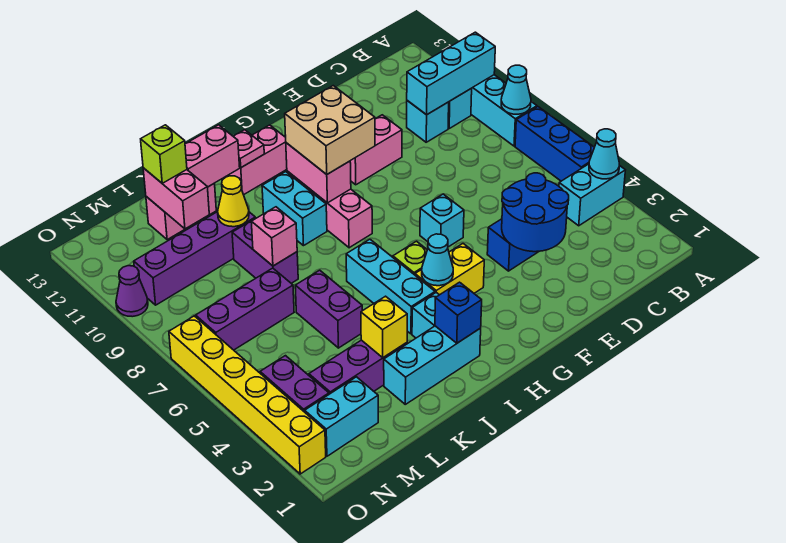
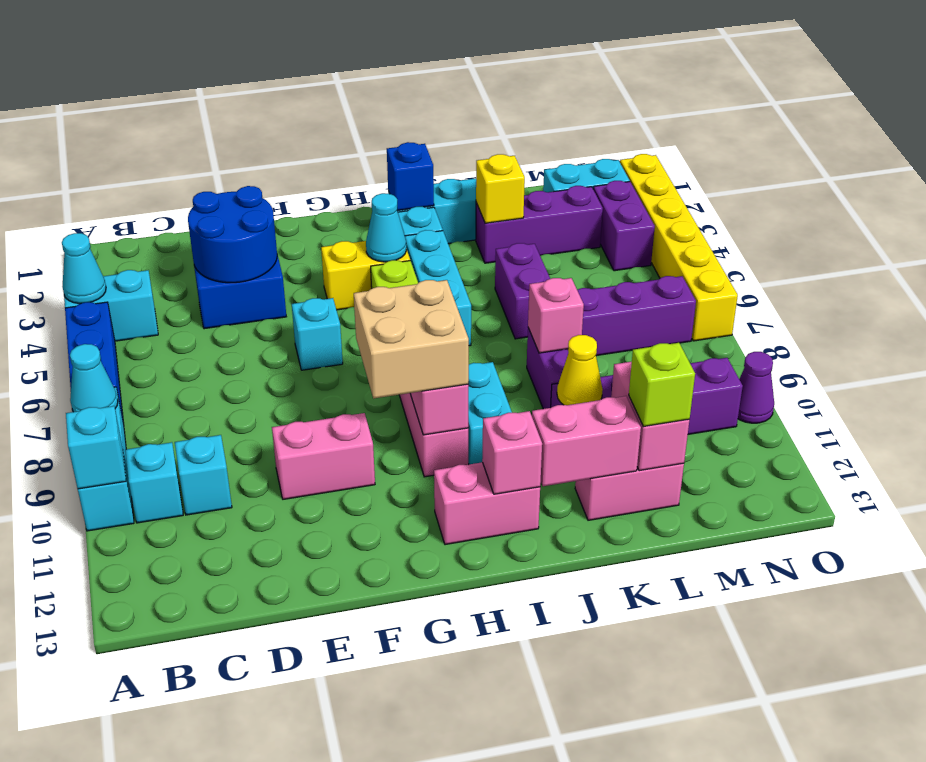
cyan 1x3 brick [407,32,495,115] -> cyan 1x1 brick [66,406,126,489]
pink 1x1 plate [233,130,264,168] -> pink 1x1 brick [482,411,542,494]

